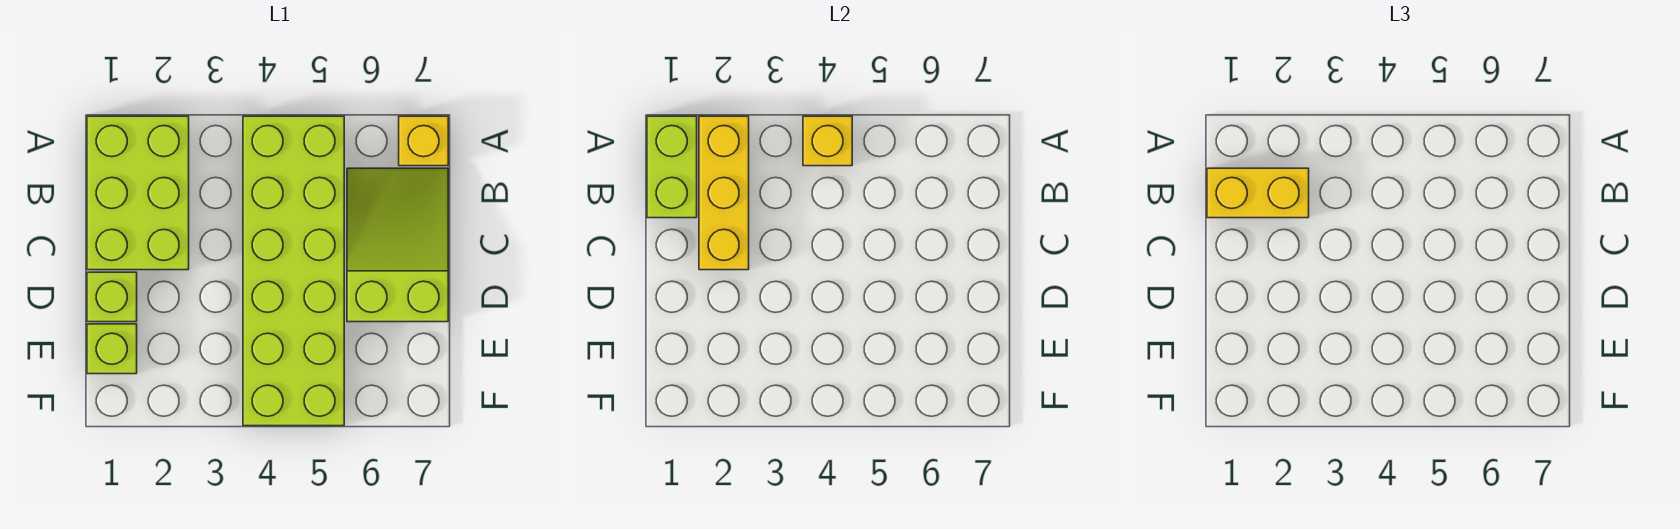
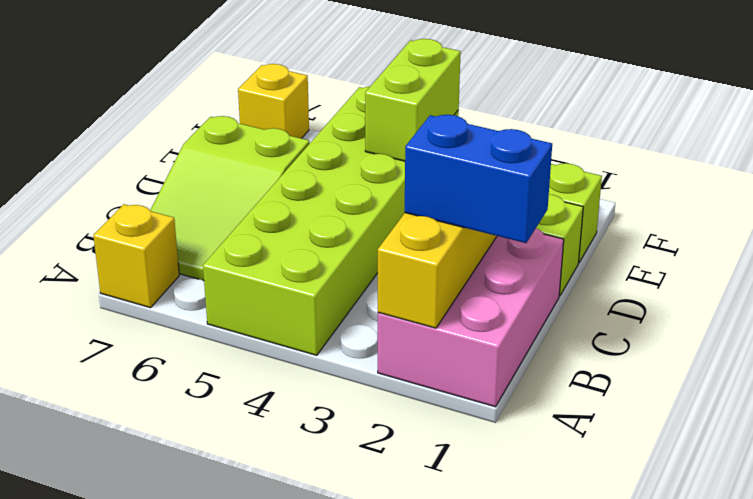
lime 2x3 brick [87,116,189,270] -> pink 2x3 brick [378,229,564,407]
lime 1x2 brick [647,116,697,218] -> lime 1x2 brick moved to [365,39,461,161]
yellow 1x1 brick [803,116,852,166] -> yellow 1x1 brick moved to [238,64,309,138]
yellow 1x2 brick [1207,168,1309,218] -> blue 1x2 brick [405,115,552,243]

